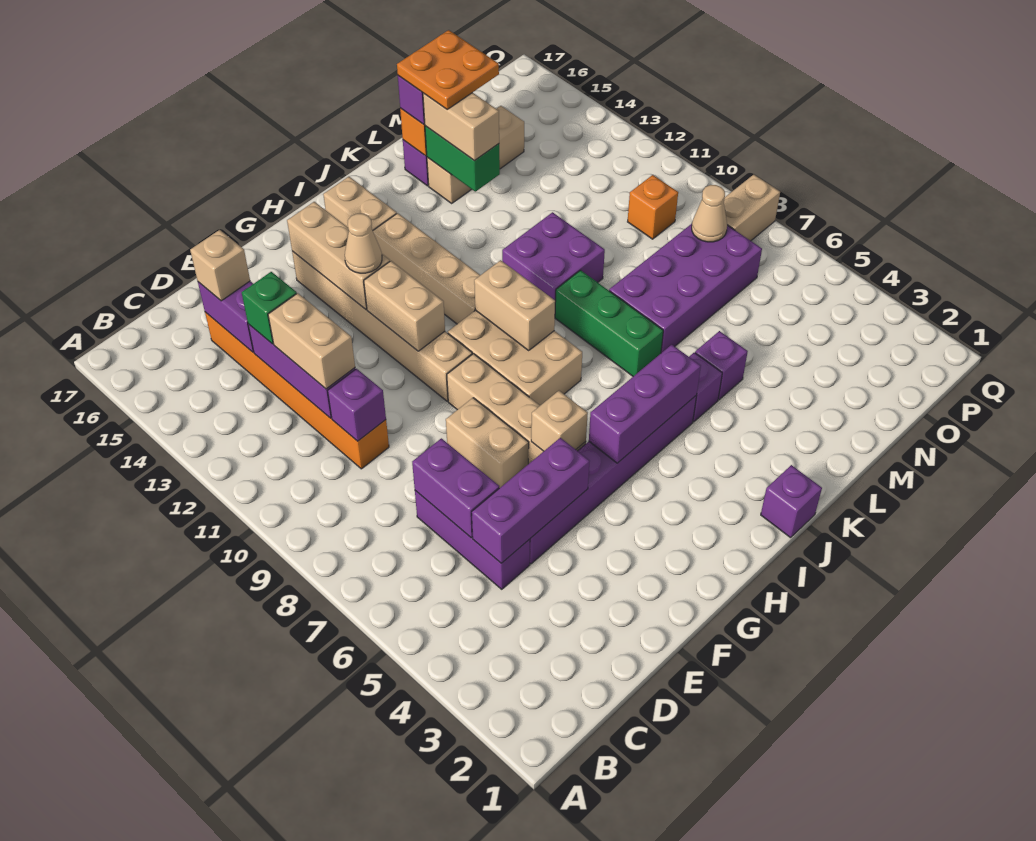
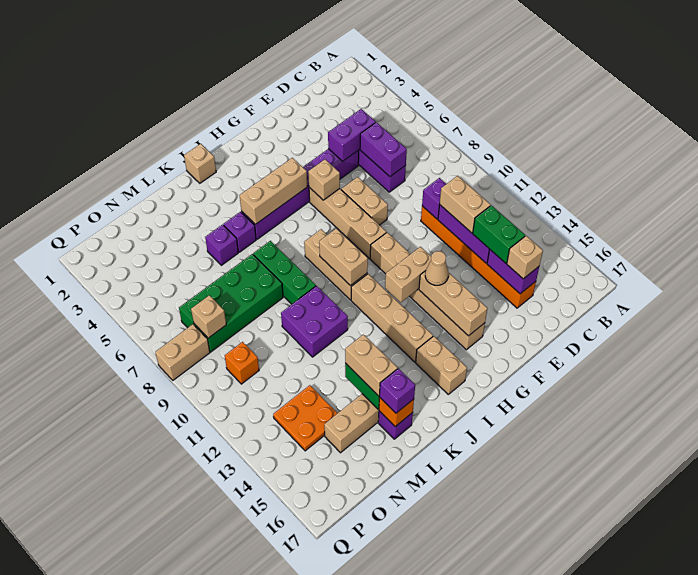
purple 1x3 brick [472,438,590,563] -> purple 1x2 brick [328,109,376,162]
green 1x1 brick [242,272,297,344] -> green 1x2 brick [473,205,525,263]
tan 1x2 brick [364,261,445,351] -> tan 1x2 brick turned to [385,247,431,302]
purple 1x3 brick [589,345,701,463] -> tan 1x3 brick [240,158,307,224]
tan 2x3 brick [448,310,582,405] -> tan 1x3 brick [304,229,367,300]
purple 1x1 brick [761,465,822,538] -> tan 1x1 brick [184,144,216,183]
purple 2x4 brick [609,224,762,353] -> green 2x4 brick [179,254,283,352]
orange 2x2 plate [397,30,499,109] -> orange 2x2 plate moved to [273,385,337,451]
tan 1x1 cone [692,185,727,242] -> tan 1x1 brick [191,295,226,338]

